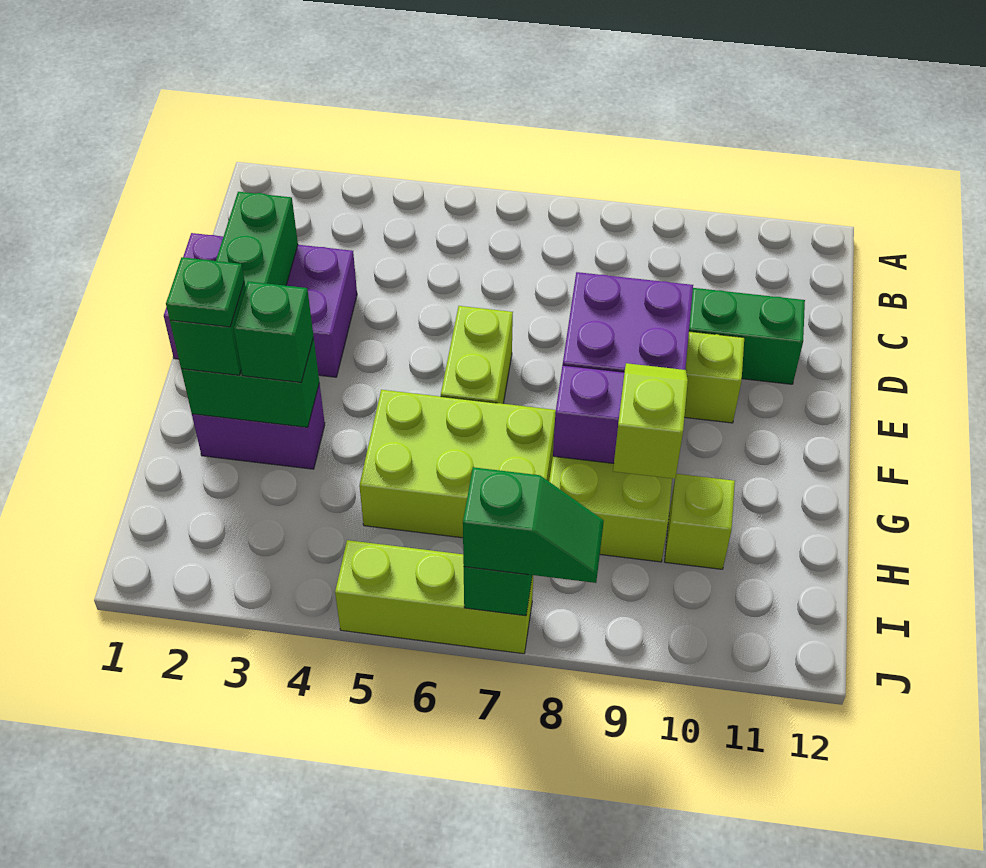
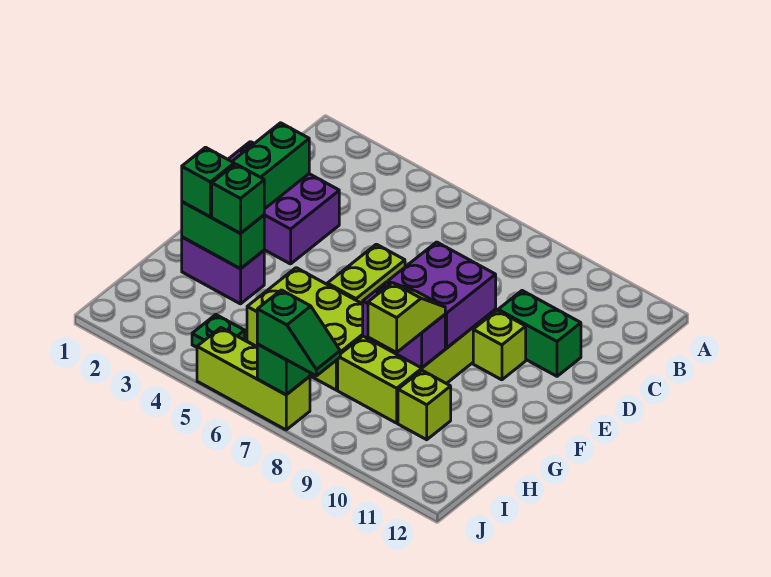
green 1x1 plate [166,257,244,327] -> green 1x1 plate moved to [192,315,245,347]

